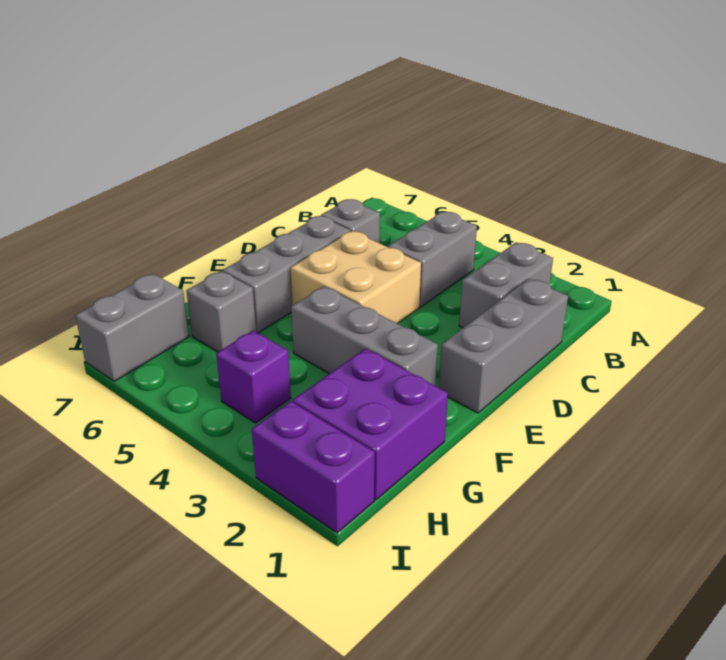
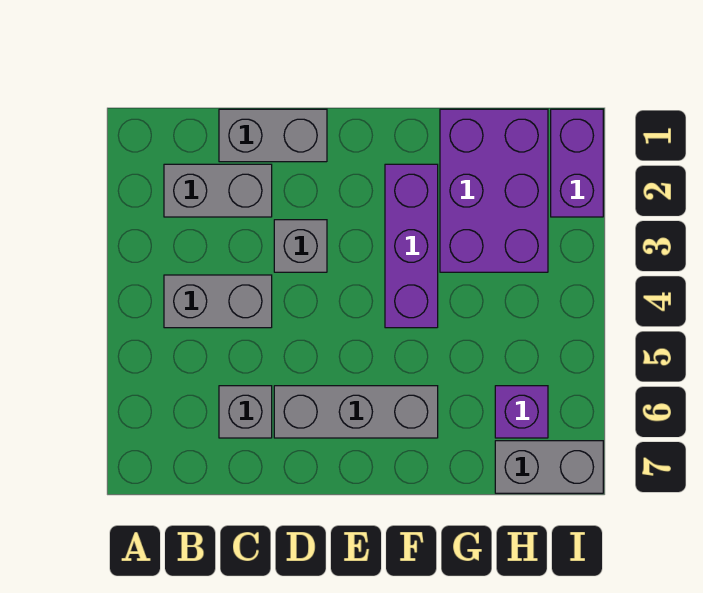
grey 1x3 brick [439,279,568,413] -> grey 1x2 brick [219,109,327,162]
tan 2x2 brick [291,231,421,324] -> none
grey 1x3 brick [291,286,438,386] -> purple 1x3 brick [385,164,438,328]
purple 2x2 brick [293,348,448,500] -> purple 2x3 brick [440,109,548,272]
grey 1x1 brick [187,271,256,352] -> grey 1x1 brick moved to [274,220,327,272]
purple 1x1 brick [216,331,291,423] -> purple 1x1 brick moved to [495,386,548,438]

